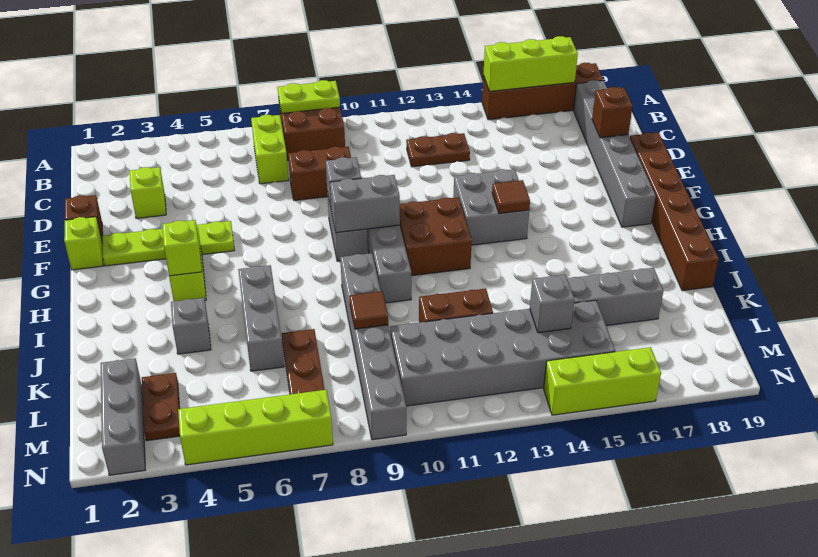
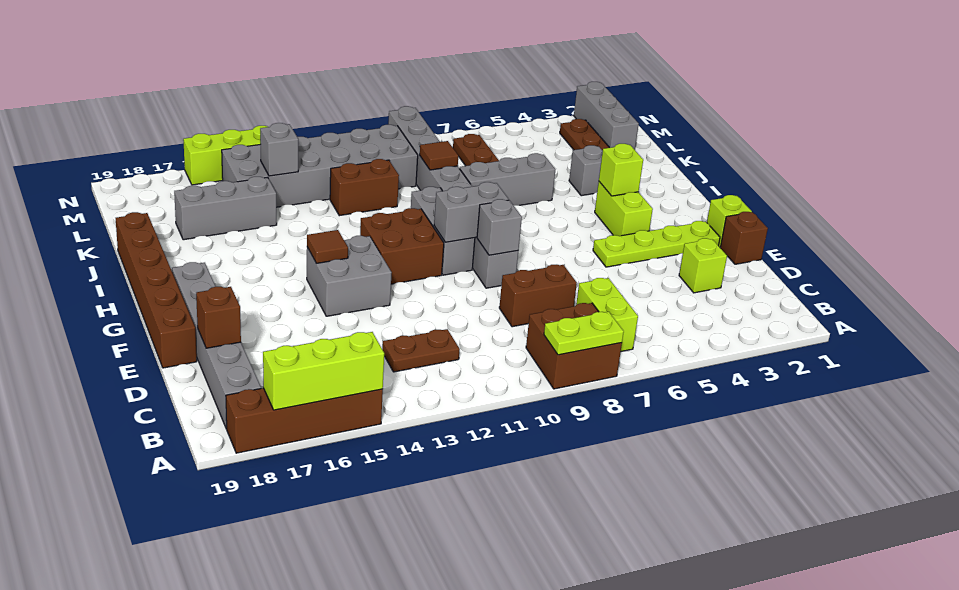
grey 1x3 brick [238,265,284,371] -> grey 1x3 brick turned to [460,153,556,205]
lime 1x4 brick [178,390,333,465] -> none

